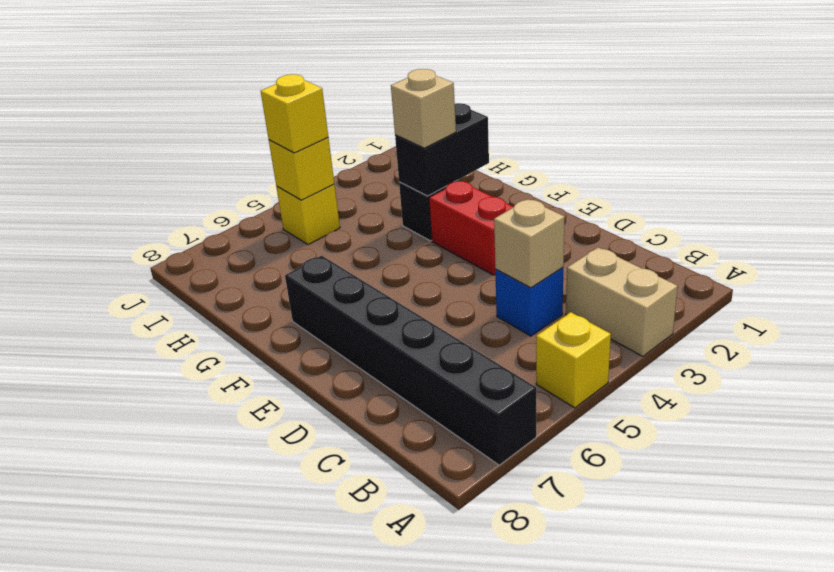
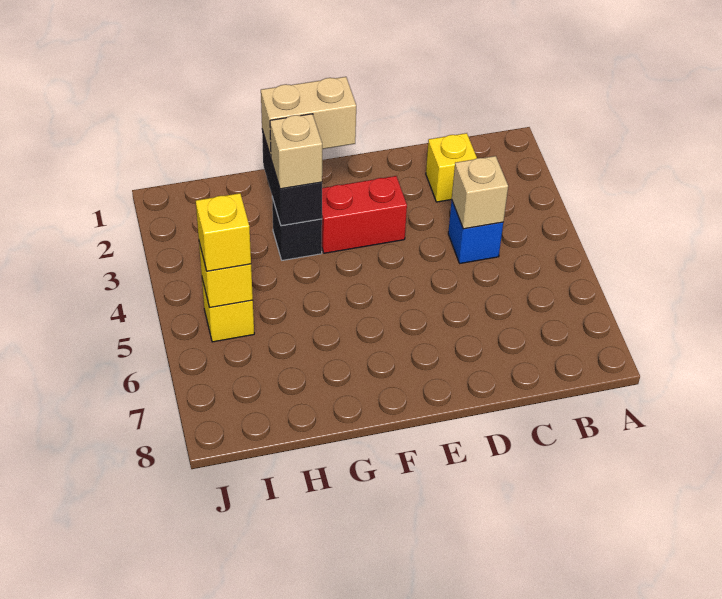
tan 1x2 brick [566,248,678,356] -> tan 1x2 brick moved to [261,77,356,157]
yellow 1x1 brick [536,312,611,408] -> yellow 1x1 brick moved to [426,133,477,202]
black 1x6 brick [285,256,536,465] -> none

